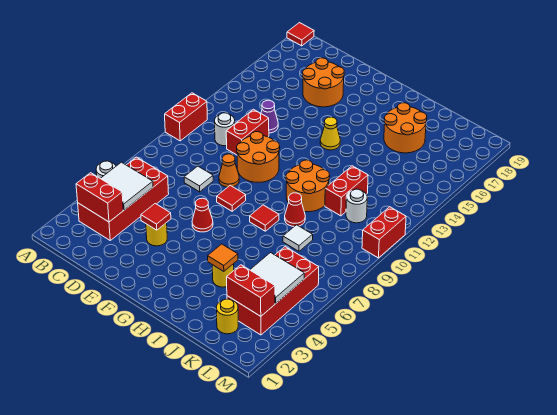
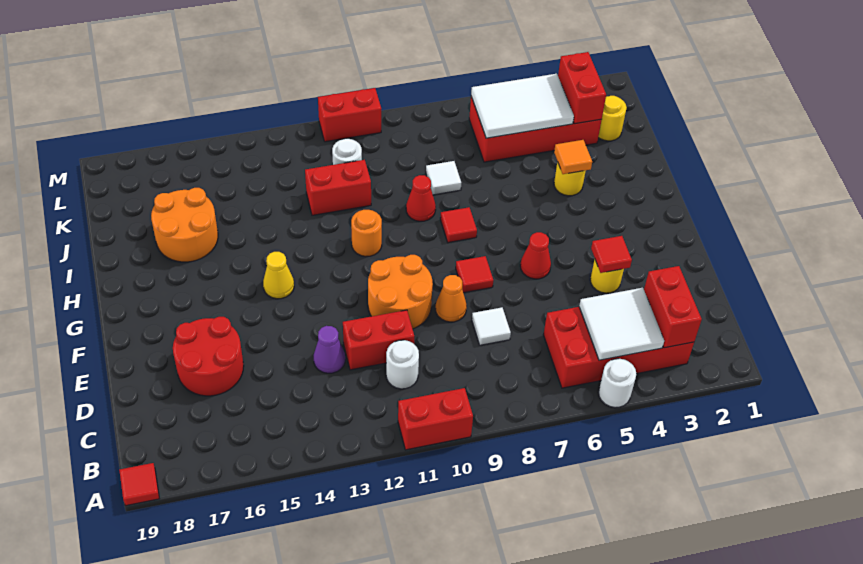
orange 2x2 round brick [303,58,344,107] -> red 2x2 round brick [173,317,244,396]
orange 2x2 round brick [286,160,330,212] -> orange 1x1 round brick [351,210,382,257]
white 2x2 tile [250,253,304,304] -> white 2x3 tile [471,74,574,138]

